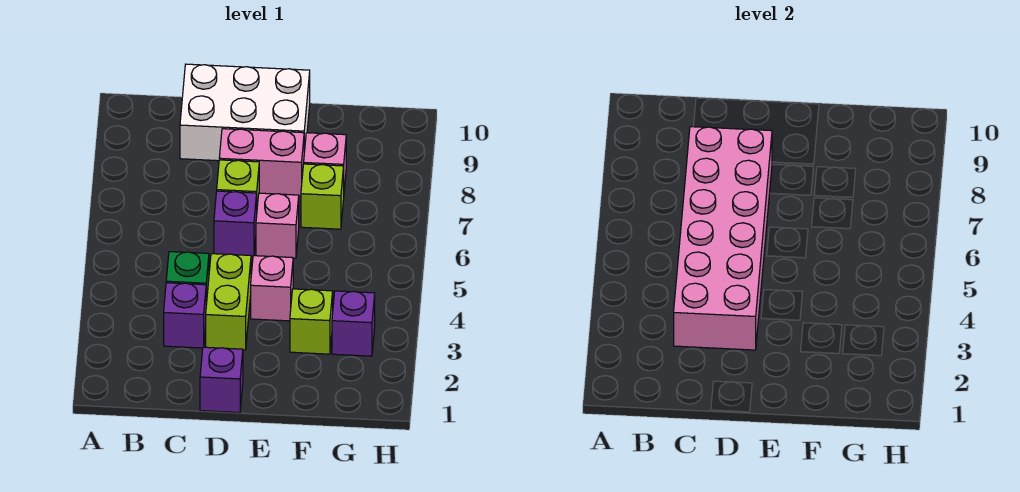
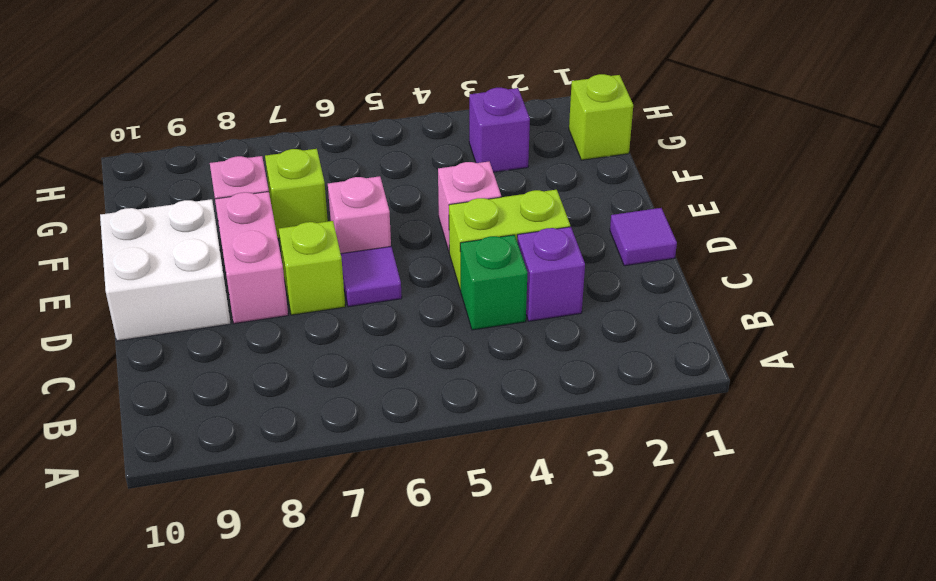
pink 2x6 brick [674,127,772,350] -> none
white 2x3 brick [180,64,310,161] -> white 2x2 brick [100,199,231,341]
purple 1x1 brick [200,347,243,413] -> purple 1x1 tile [610,208,677,266]
purple 1x1 brick [214,191,257,256] -> purple 1x1 tile [341,247,402,307]
lime 1x1 brick [290,289,333,354] -> lime 1x1 brick moved to [569,74,633,160]

